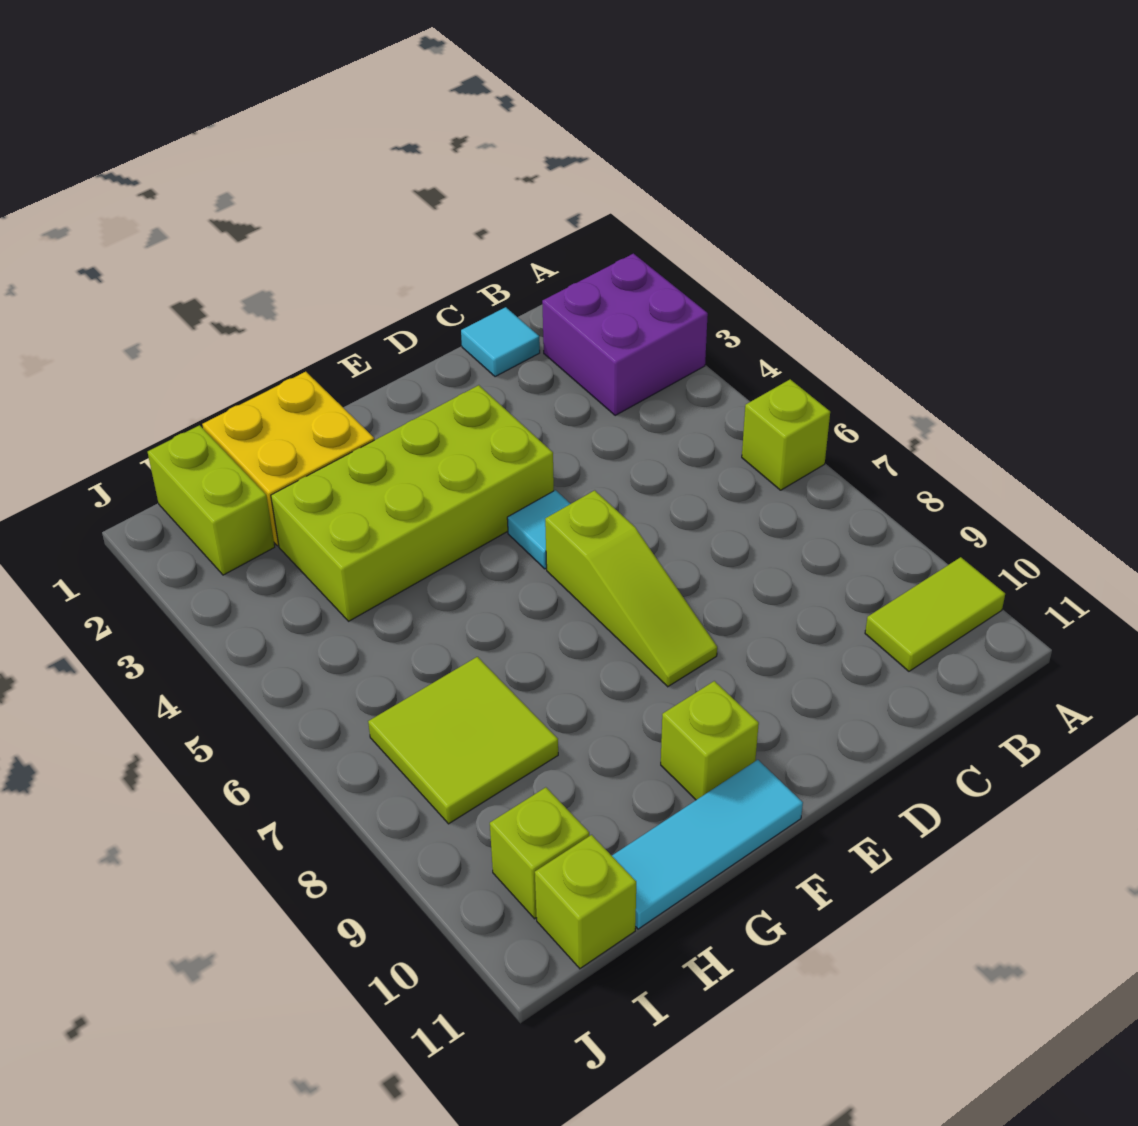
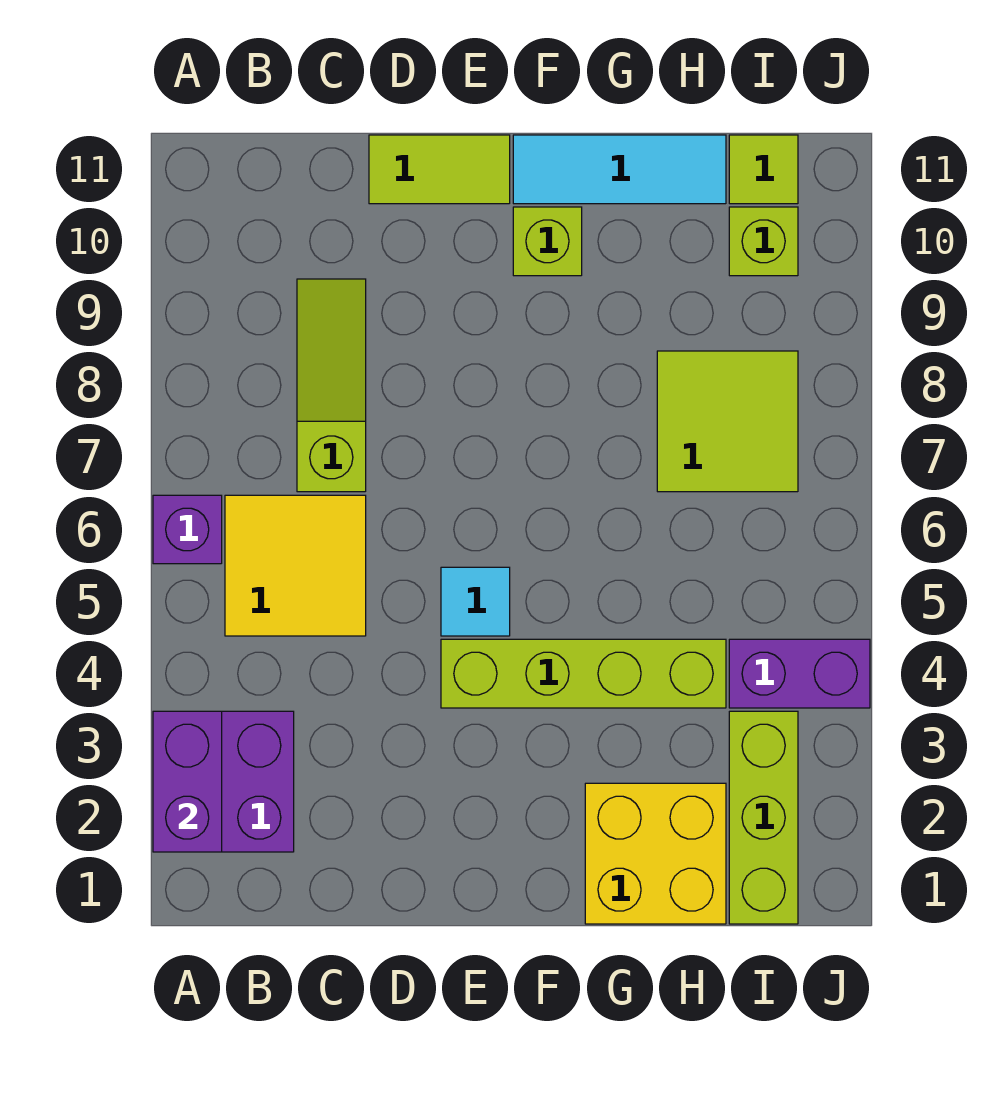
none -> purple 1x2 brick [153,711,222,852]
lime 1x1 brick [742,379,830,490] -> purple 1x1 brick [153,495,222,564]
lime 1x2 tile [865,557,1005,671] -> lime 1x2 tile moved to [369,135,510,204]
none -> yellow 2x2 tile [225,495,366,636]
cyan 1x1 tile [461,307,540,377] -> none
lime 2x4 brick [271,385,554,621] -> lime 1x4 brick [441,639,726,708]
lime 1x3 slope [545,490,717,687] -> lime 1x3 slope moved to [297,279,366,492]
lime 1x2 brick [148,425,275,575] -> lime 1x3 brick [729,711,798,924]
none -> purple 1x2 brick [729,639,870,708]
lime 1x1 brick [535,835,636,969] -> lime 1x1 tile [729,135,798,204]

